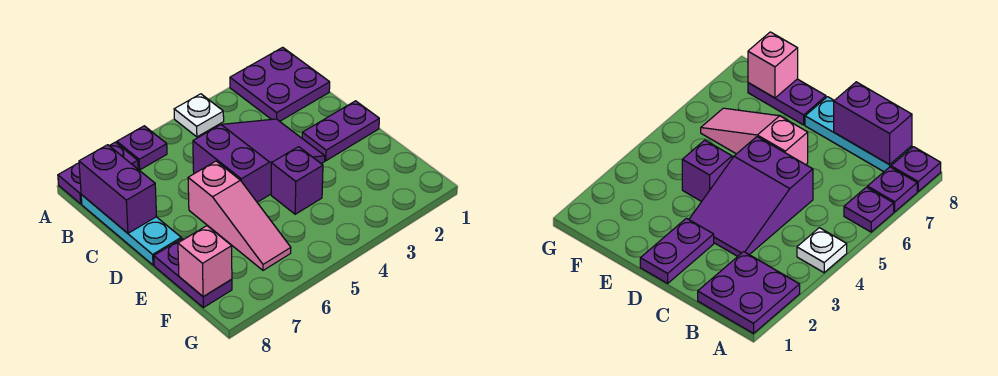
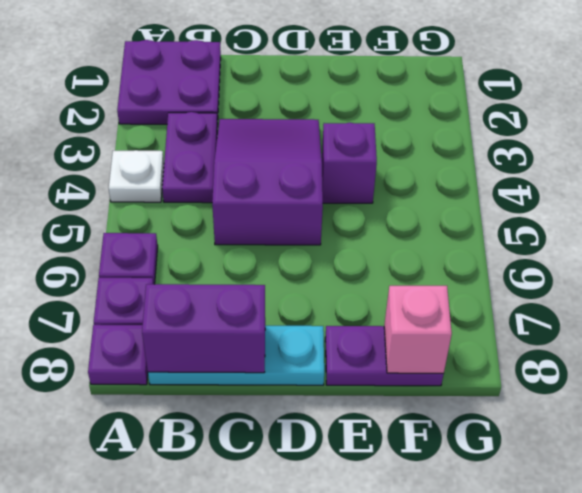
purple 1x2 plate [302,101,379,161] -> purple 1x2 plate moved to [162,112,218,203]
pink 1x3 slope [188,161,291,270] -> none

